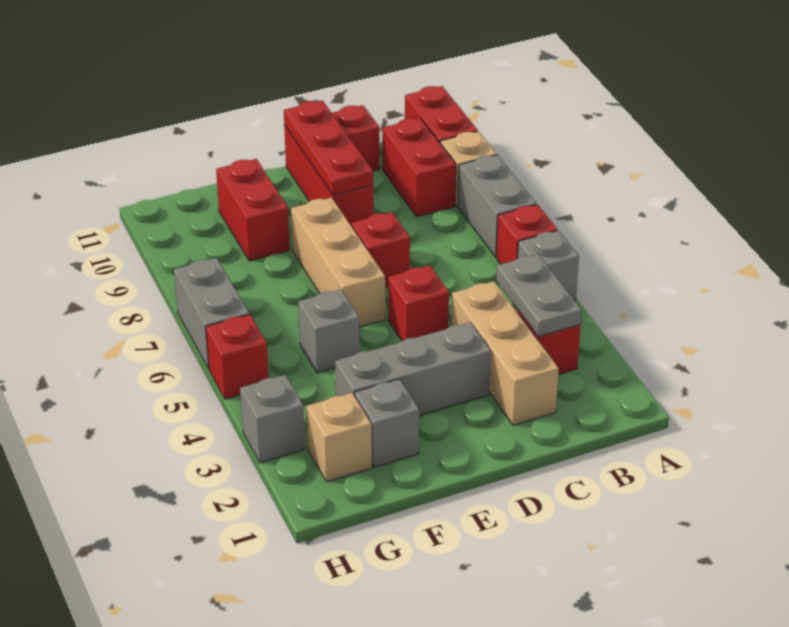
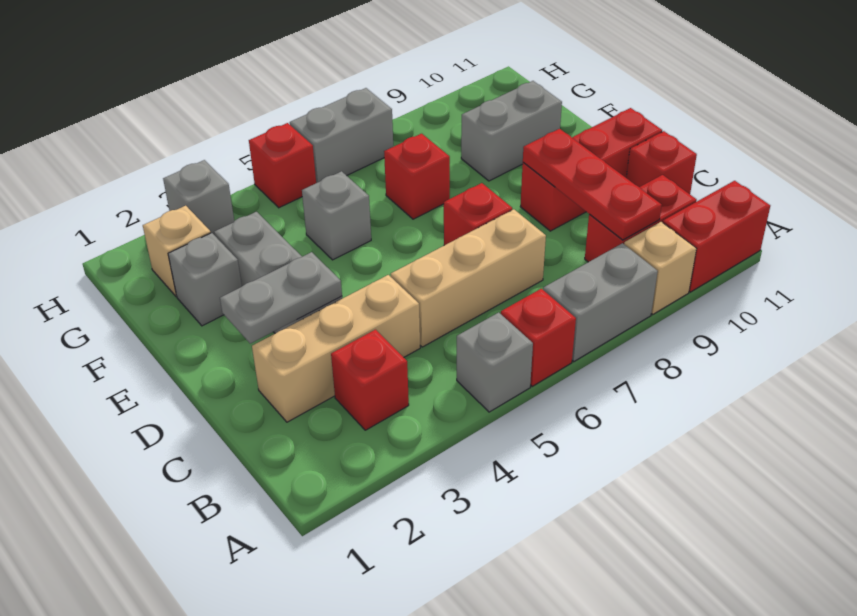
grey 1x2 plate [496,254,582,336] -> grey 1x2 plate moved to [220,252,342,343]
red 1x1 brick [388,265,449,341] -> red 1x1 brick moved to [384,134,450,219]
red 1x3 plate [284,101,373,195] -> red 1x3 plate turned to [523,129,662,240]
tan 1x3 brick [291,198,385,327] -> tan 1x3 brick moved to [391,209,546,347]
red 1x2 brick [216,159,290,261] -> grey 1x2 brick [461,81,562,181]

